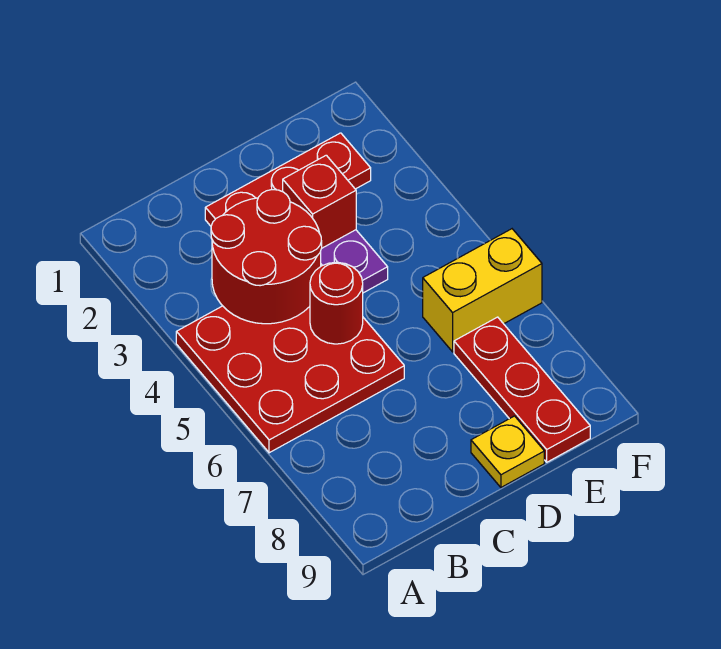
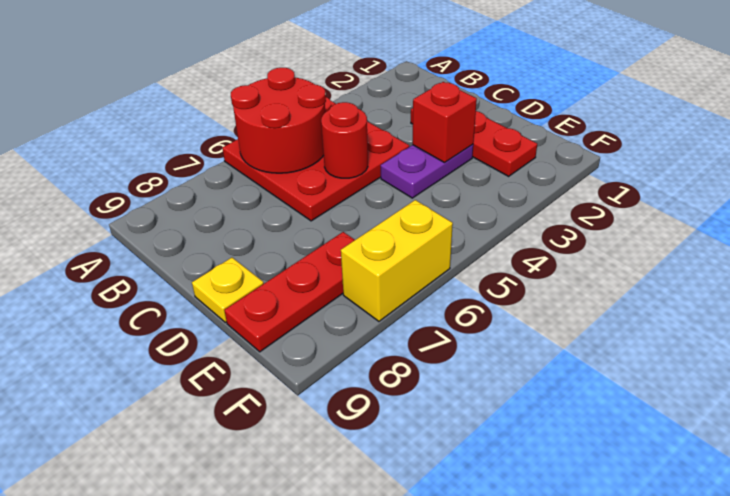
red 2x2 round brick [211,190,322,324] -> red 2x2 round brick moved to [231,68,326,173]
yellow 1x2 brick [423,229,542,352] -> yellow 1x2 brick turned to [341,200,453,321]

